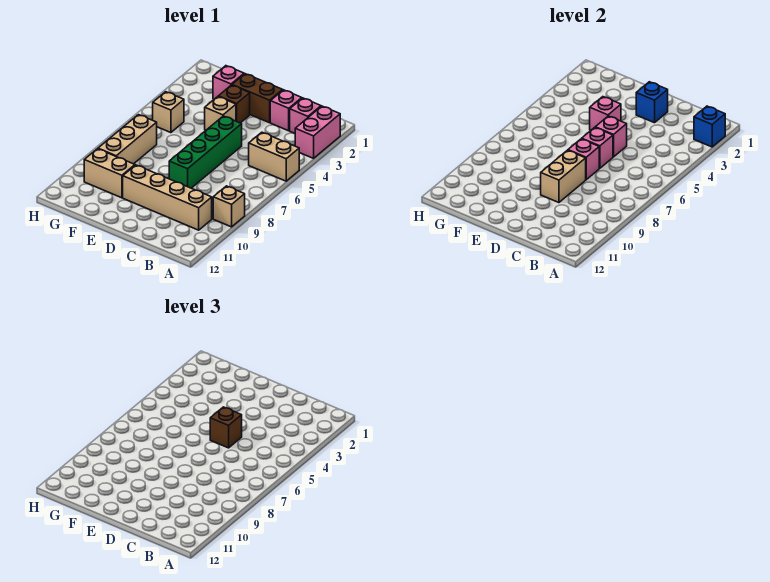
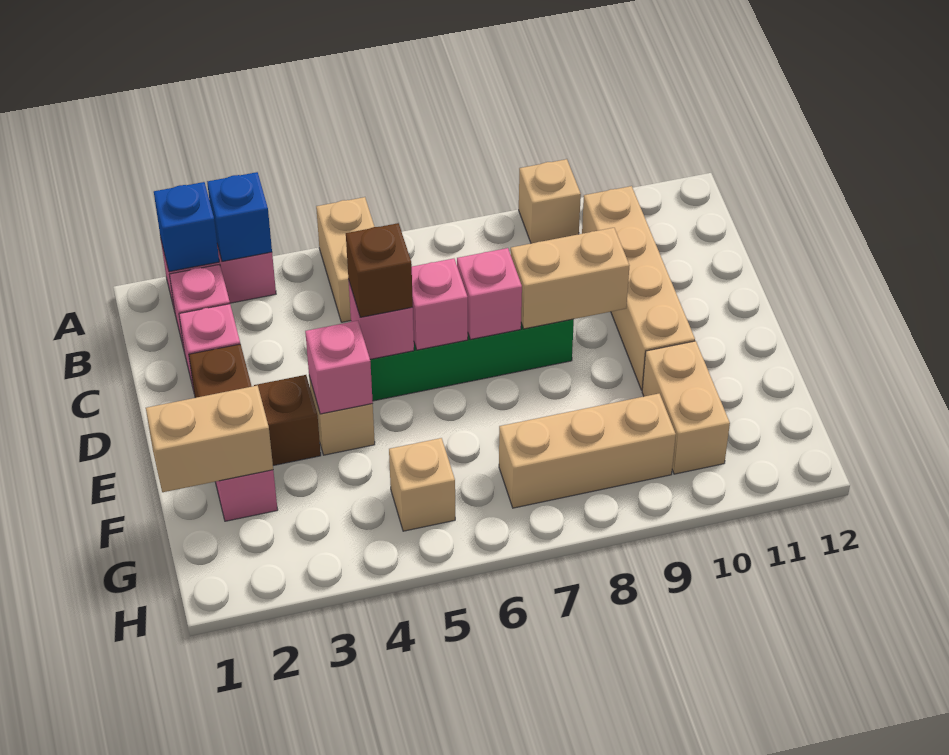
blue 1x1 brick [636,82,668,123] -> blue 1x1 brick moved to [207,172,272,261]
none -> tan 1x2 brick [146,385,273,492]

